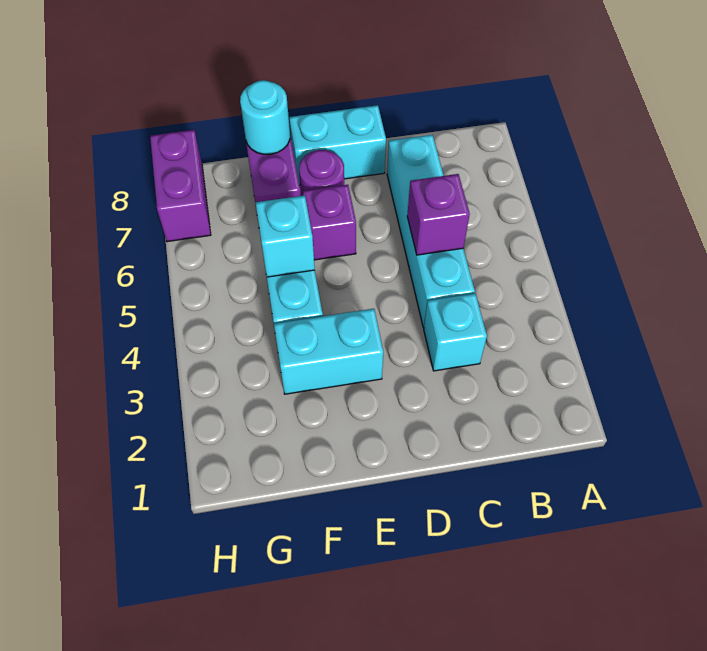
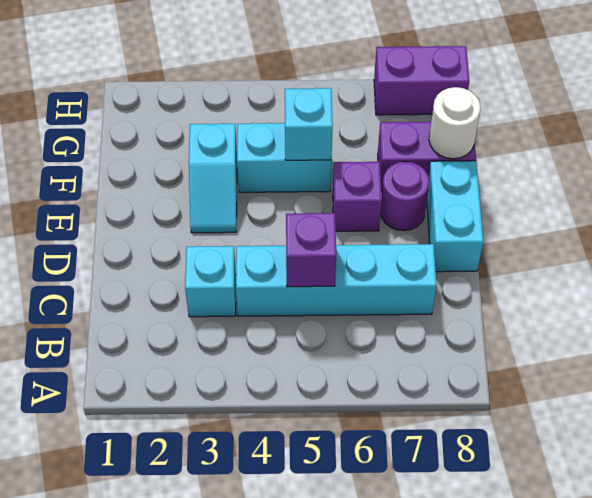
cyan 1x2 brick [274,309,383,394] -> cyan 1x2 slope [189,124,237,233]
cyan 1x1 round brick [240,80,290,154] -> white 1x1 round brick [429,87,481,159]

